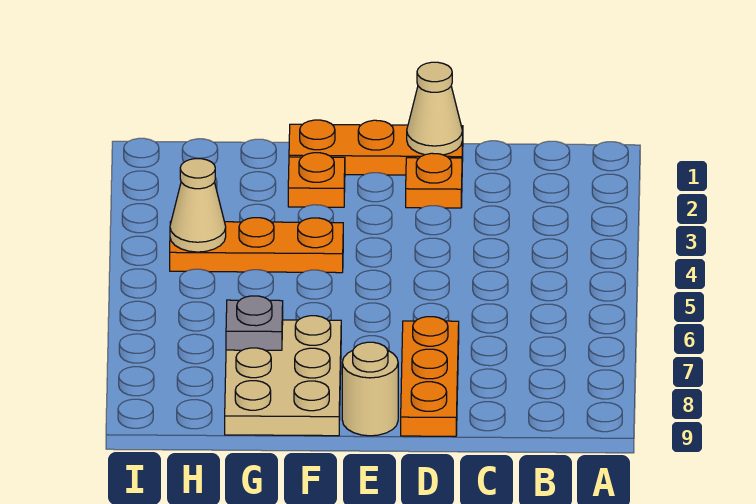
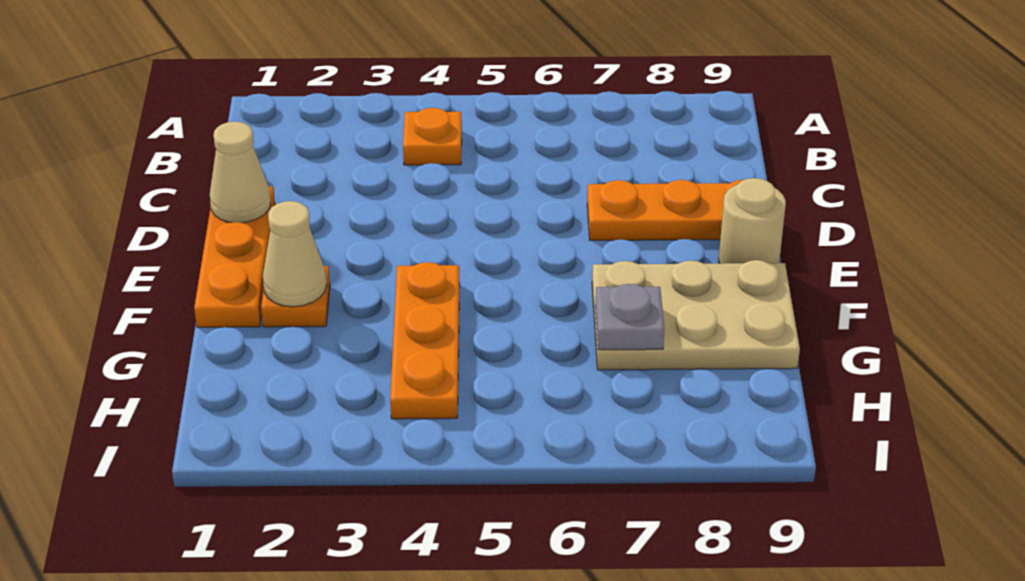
orange 1x1 plate [406,153,462,208] -> orange 1x1 plate moved to [403,108,462,165]
tan 1x1 cone [170,159,226,252] -> tan 1x1 cone moved to [263,201,327,307]

